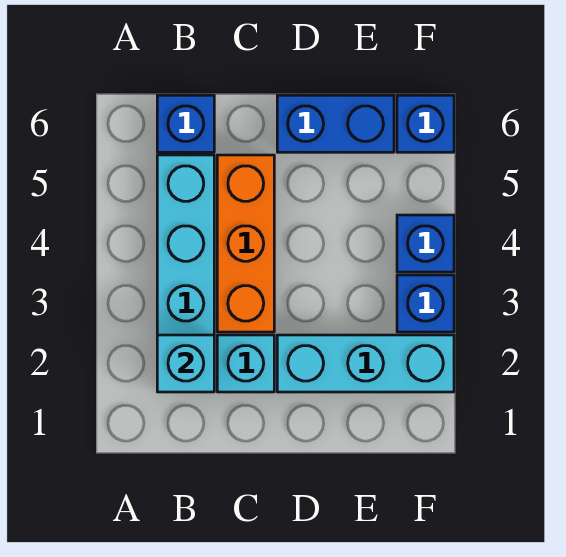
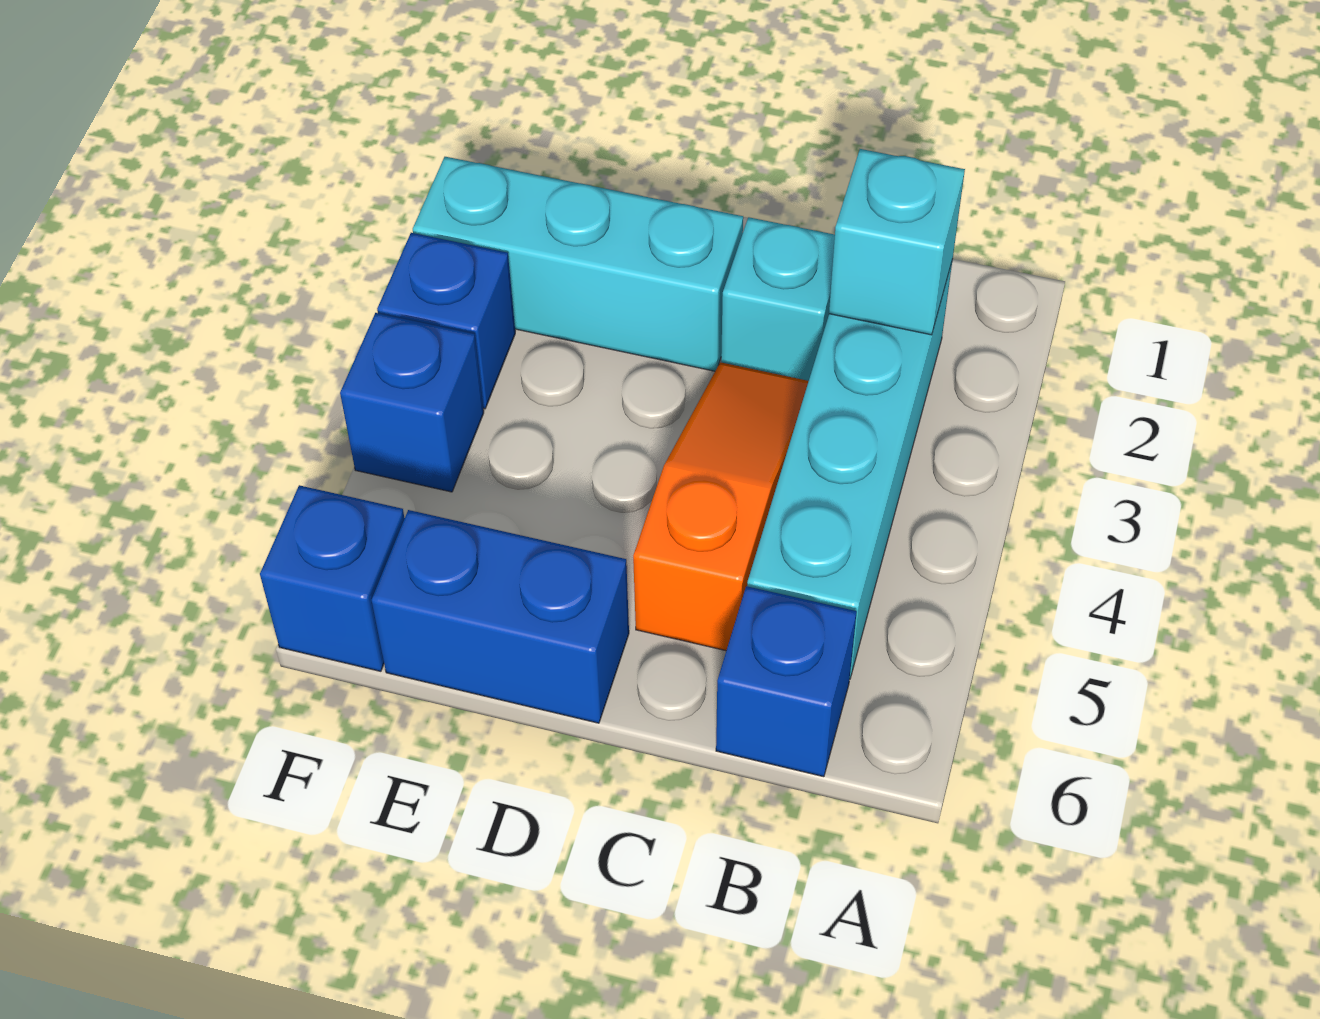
orange 1x3 brick [217,155,274,332] -> orange 1x3 slope [633,362,809,651]

